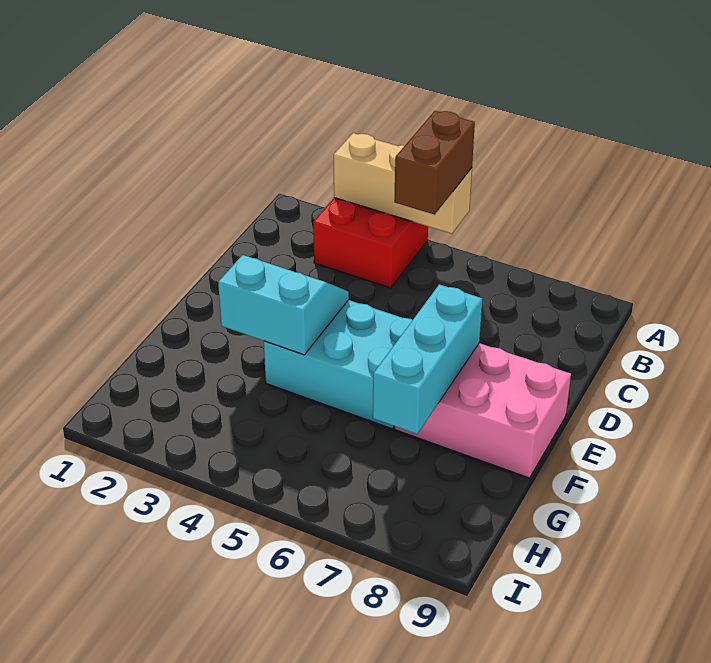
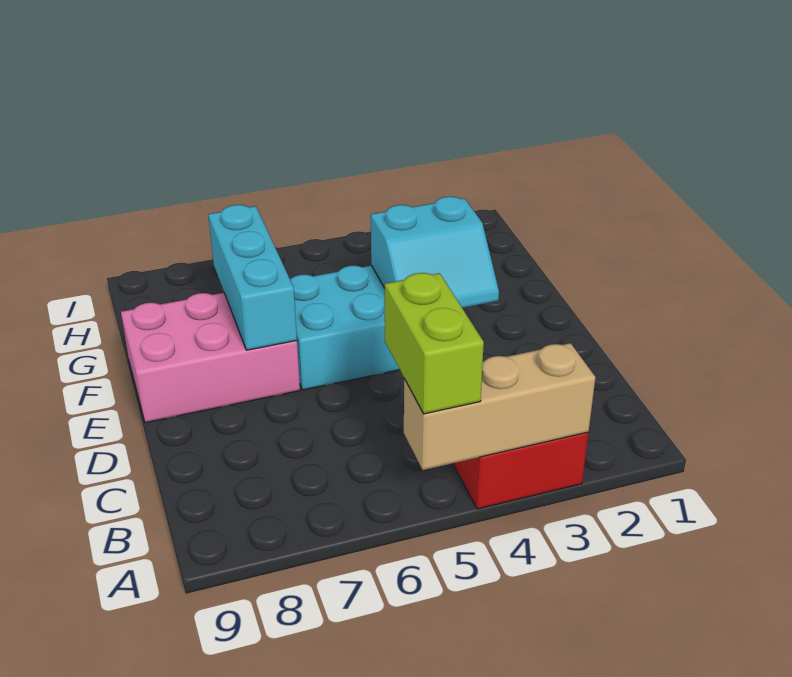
brown 1x2 brick [394,111,475,215] -> lime 1x2 brick [385,273,484,414]

